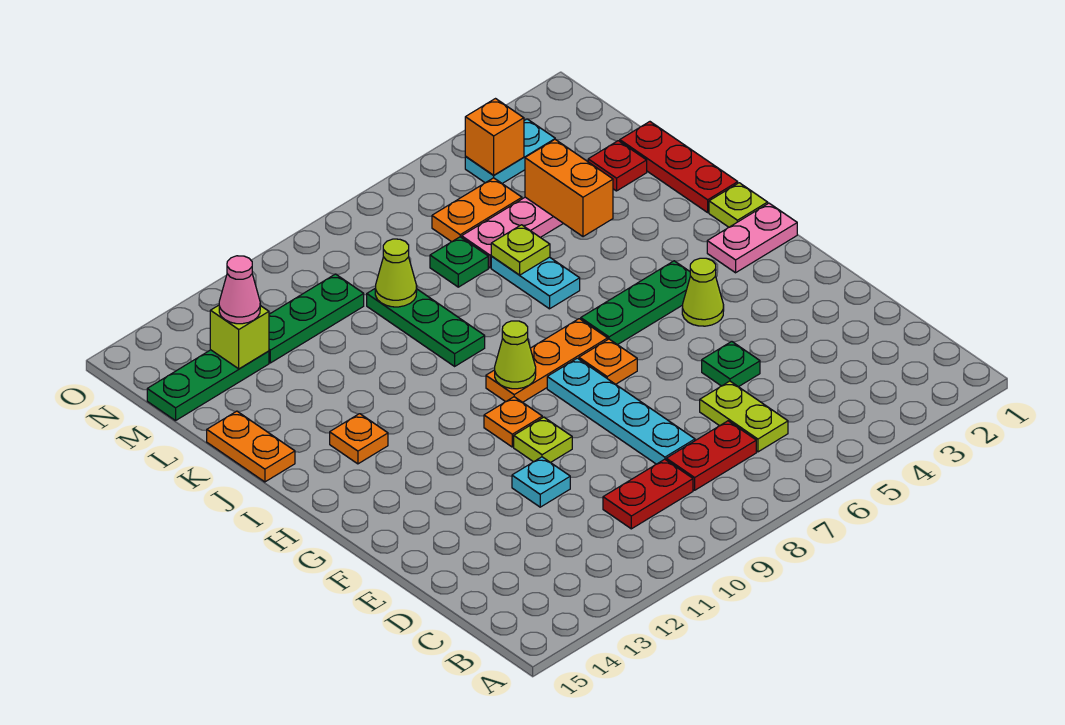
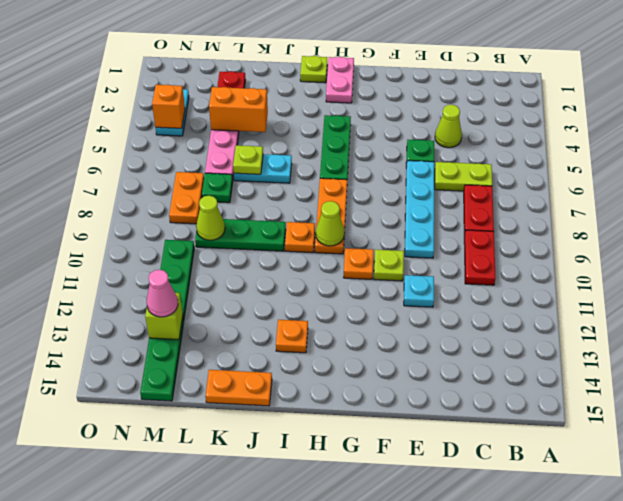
cyan 1x4 plate [547,358,695,464] -> cyan 1x4 plate turned to [405,161,434,258]
lime 1x1 cone [682,258,724,326] -> lime 1x1 cone moved to [435,105,462,148]
orange 1x1 plate [579,339,637,384] -> orange 1x1 plate moved to [285,222,315,253]
red 1x3 plate [620,122,738,212] -> none
orange 1x2 plate [432,178,522,242] -> orange 1x2 plate moved to [169,172,204,224]

